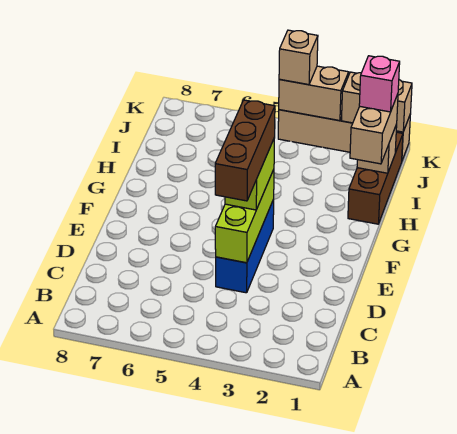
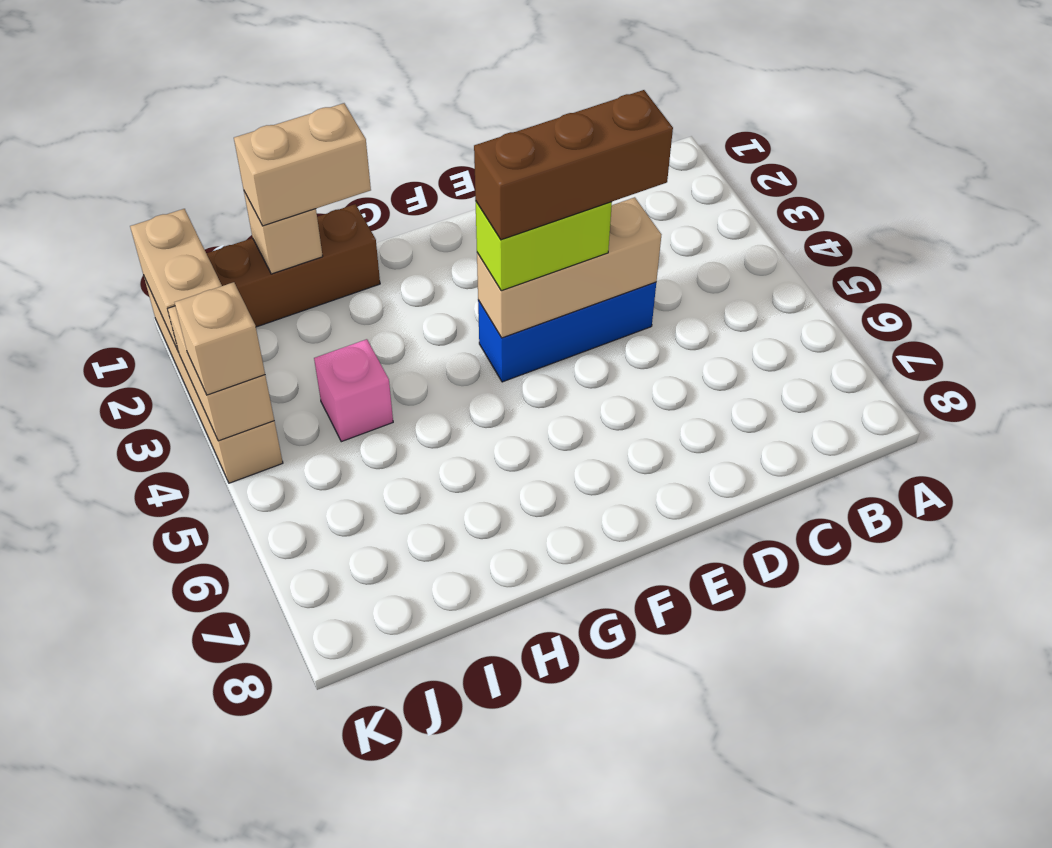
lime 1x3 brick [215,169,274,263] -> tan 1x3 brick [477,197,661,338]
pink 1x1 brick [359,56,400,112] -> pink 1x1 brick moved to [314,339,393,442]

